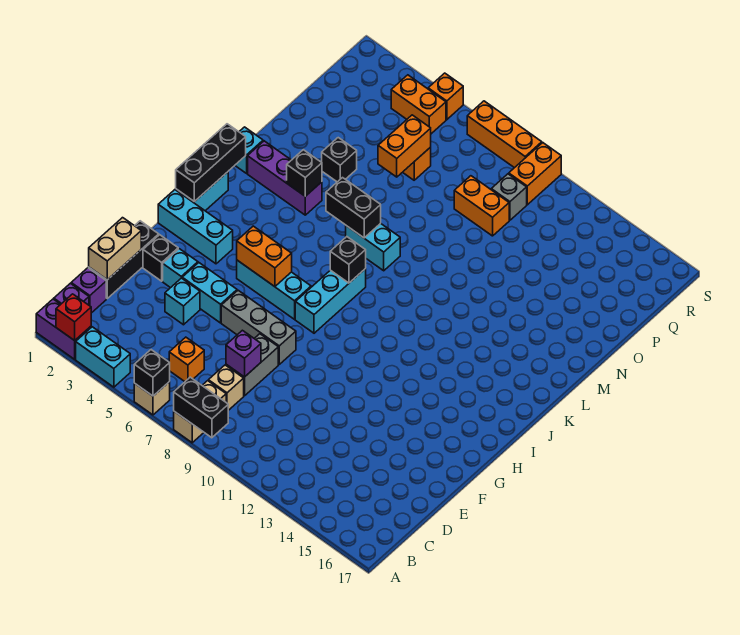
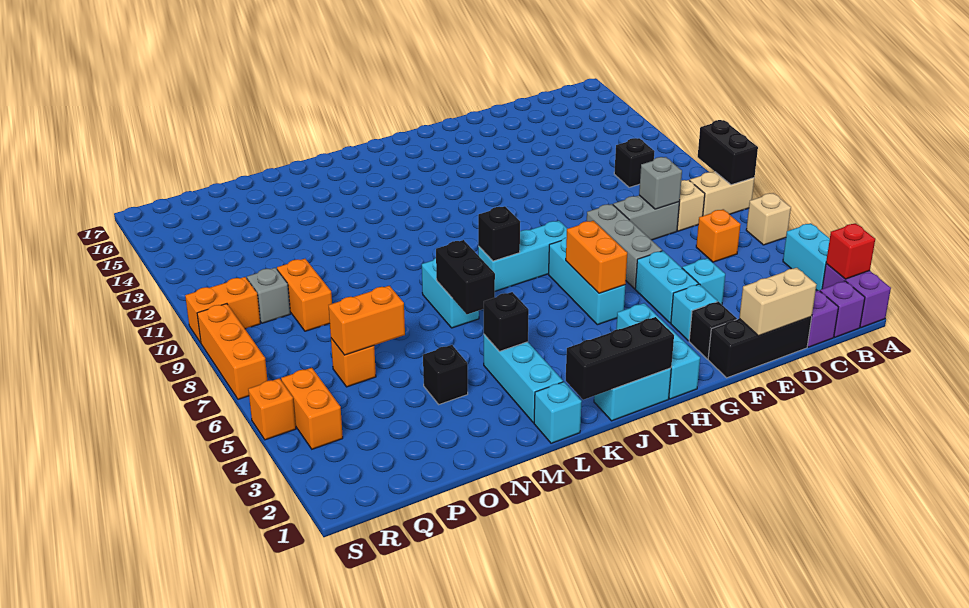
black 1x1 brick [134,350,170,396] -> black 1x1 brick moved to [614,138,655,187]
purple 1x1 brick [226,330,261,377] -> grey 1x1 brick [639,157,682,209]
purple 1x3 brick [248,141,322,215] -> cyan 1x3 brick [484,335,563,423]

